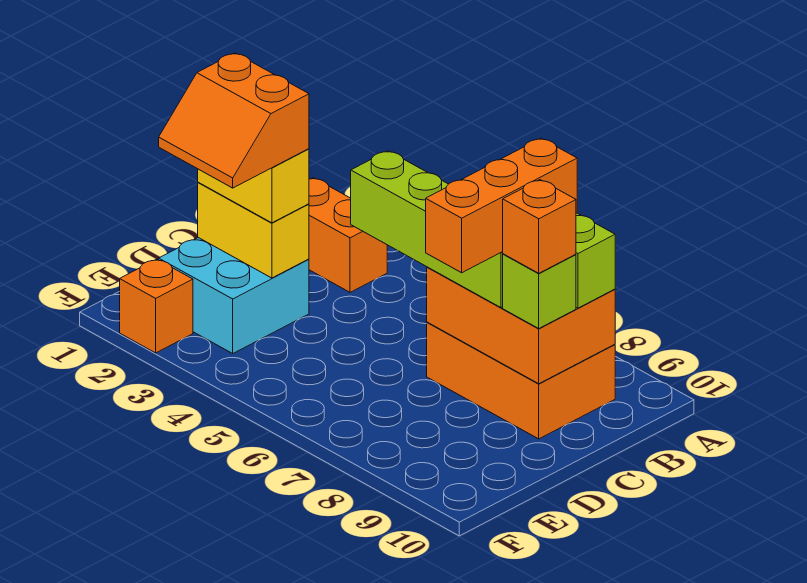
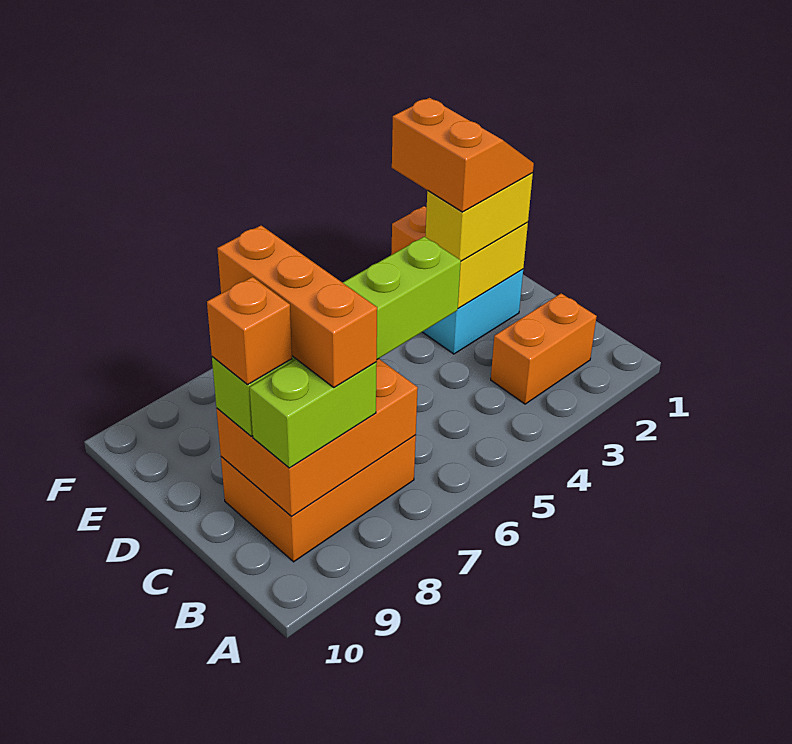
orange 2x2 slope [159,53,309,188] -> orange 2x2 slope turned to [392,98,534,212]

